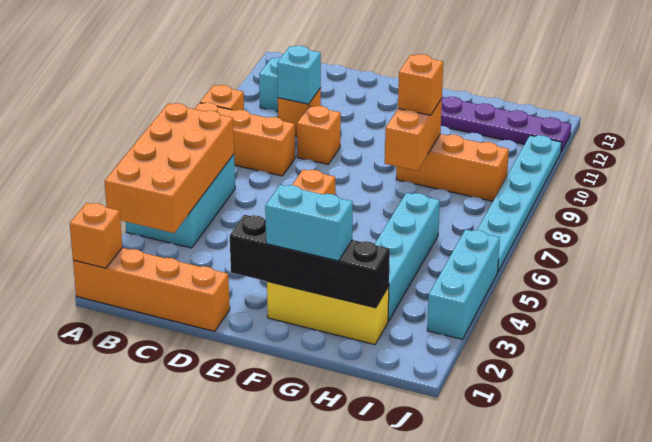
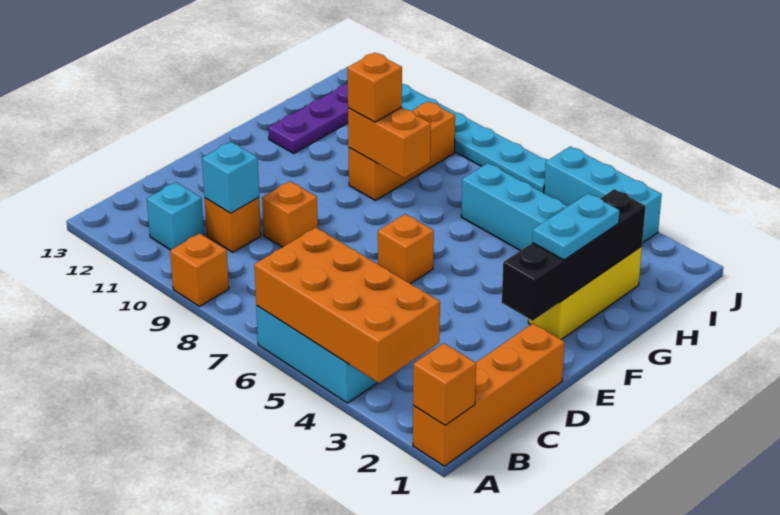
orange 1x3 brick [195,103,295,176] -> none
cyan 1x2 brick [265,185,353,261] -> cyan 1x2 plate [532,193,620,260]

